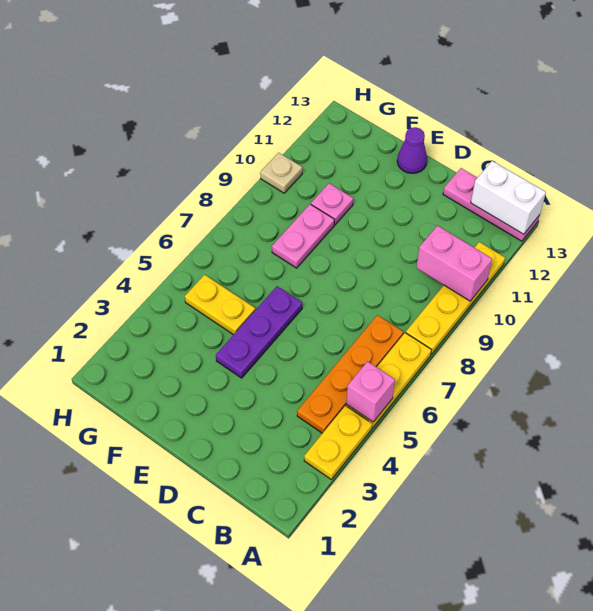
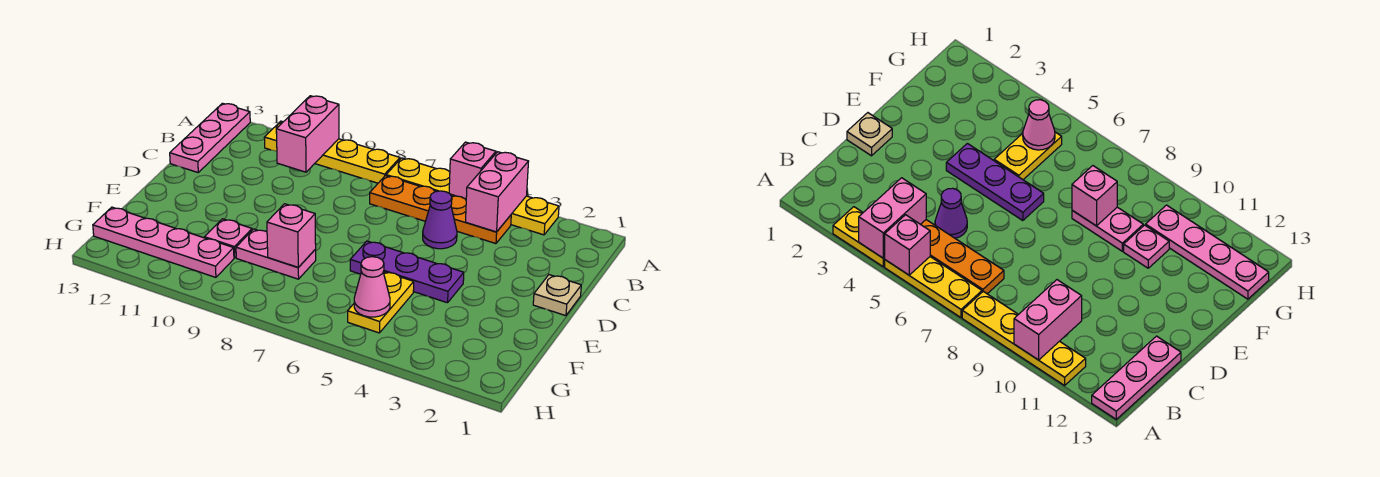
none -> pink 1x2 brick [466,152,529,232]
white 1x2 brick [471,161,546,234] -> none
purple 1x1 cone [397,127,427,173] -> purple 1x1 cone moved to [423,191,457,249]
none -> pink 1x1 brick [267,204,316,267]
none -> pink 1x1 cone [354,257,390,317]
none -> pink 1x4 plate [93,207,234,277]
tan 1x1 plate [260,153,302,193] -> tan 1x1 plate moved to [533,275,581,316]

